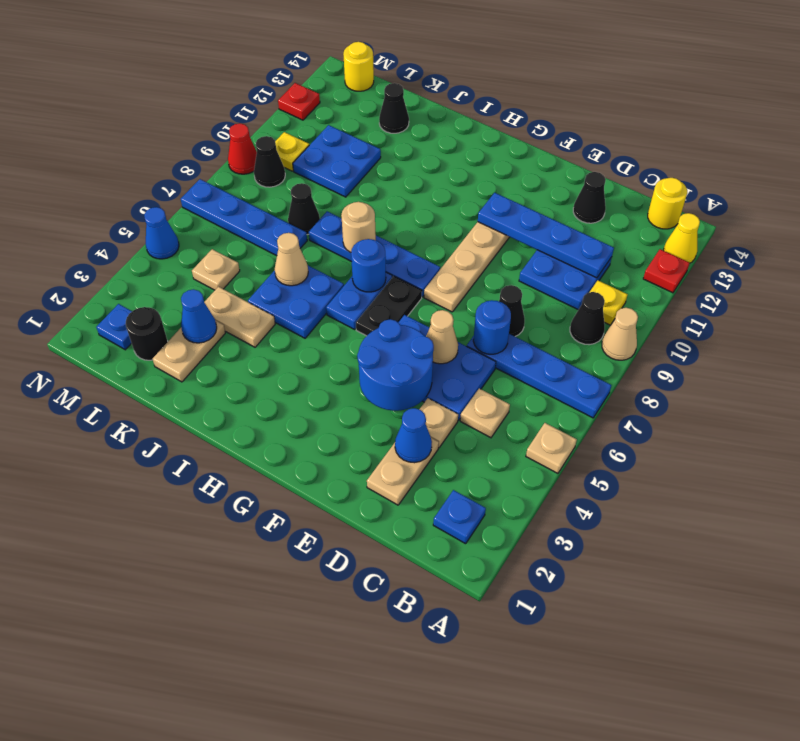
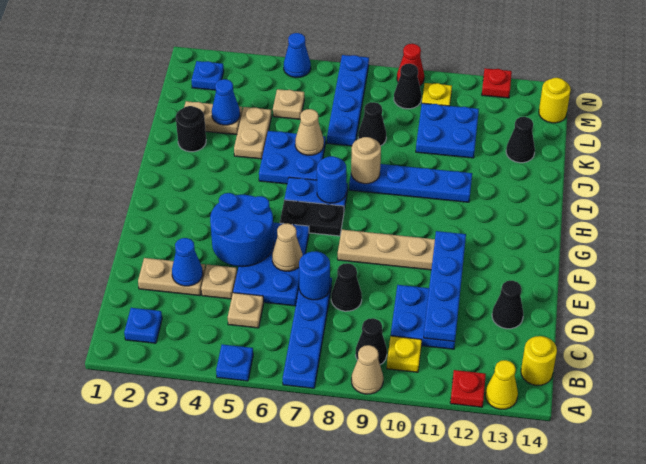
tan 1x1 plate [526,423,577,473] -> blue 1x1 plate [216,344,253,381]
blue 1x4 plate [309,211,440,297] -> blue 1x4 plate turned to [349,164,472,202]
black 1x1 round brick [126,307,168,360] -> black 1x1 round brick moved to [176,106,206,152]

